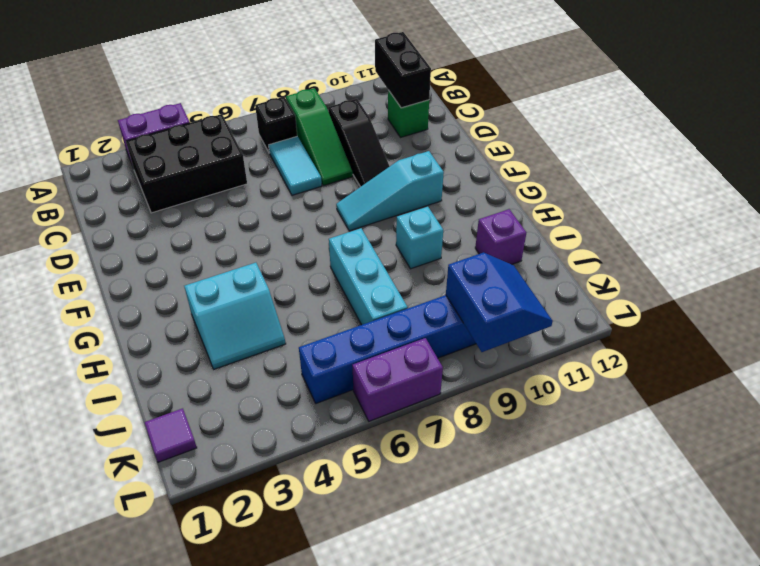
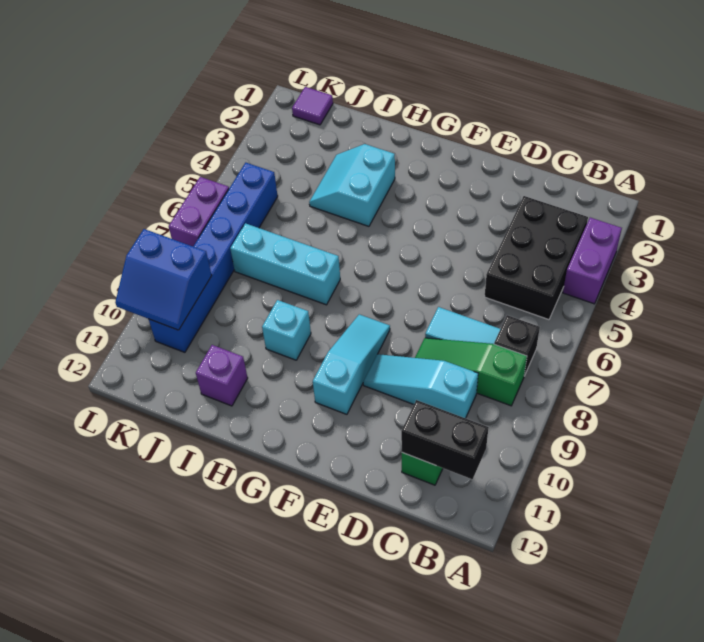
black 1x3 slope [328,99,390,187] -> cyan 1x3 slope [363,354,478,418]

